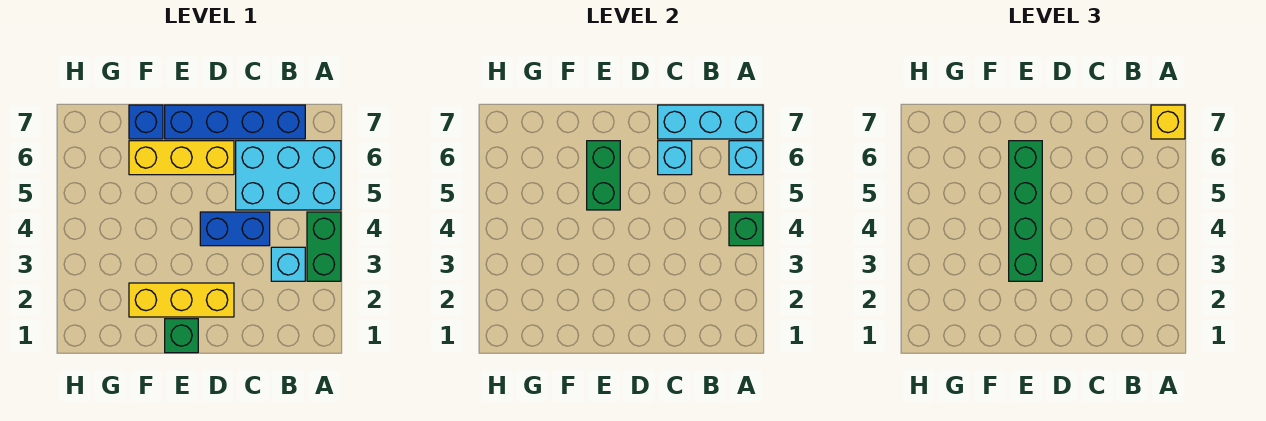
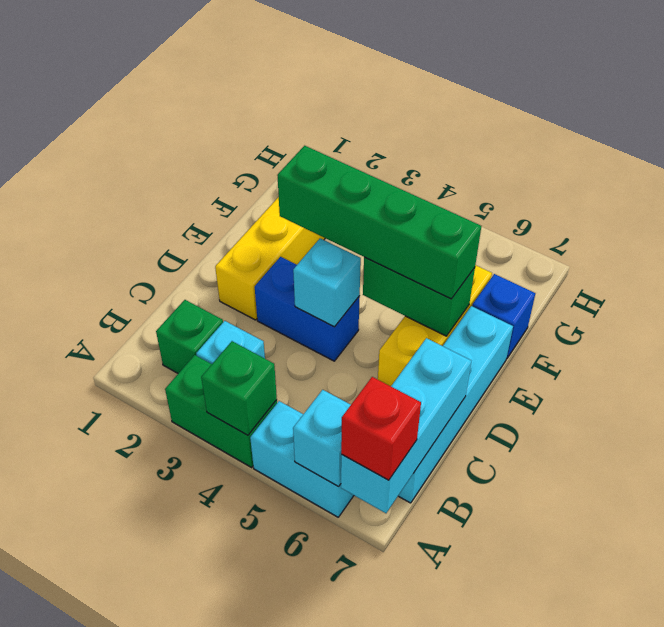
cyan 2x3 brick [236,141,341,210] -> cyan 1x2 brick [250,401,354,517]
yellow 1x1 brick [1151,105,1185,139] -> red 1x1 brick [341,377,421,480]
blue 1x4 brick [165,105,305,139] -> cyan 1x4 brick [398,306,513,503]
blue 1x2 brick [200,212,270,246] -> blue 1x2 brick turned to [255,257,360,361]
cyan 1x1 brick [658,141,692,175] -> cyan 1x1 brick moved to [293,238,361,327]
green 1x1 brick [165,319,198,353] -> green 1x1 brick moved to [156,300,223,373]

